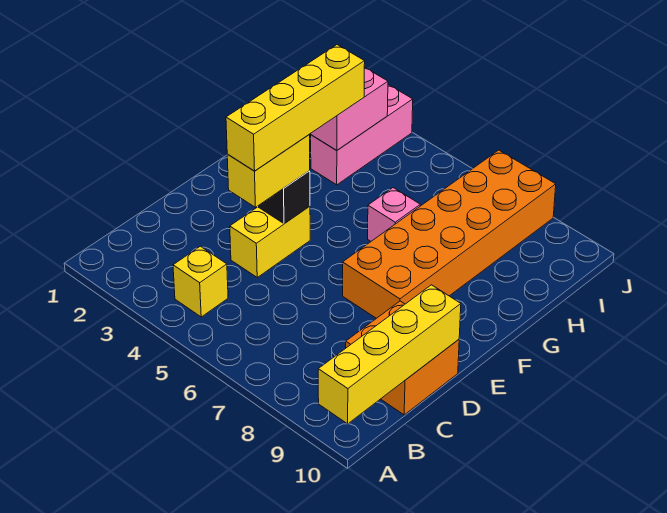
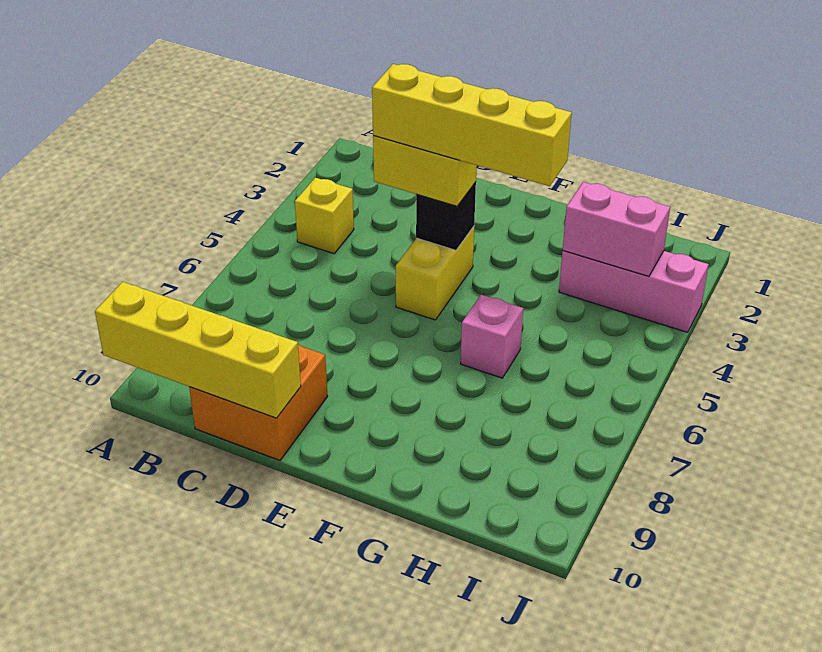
yellow 1x2 brick [230,206,310,277] -> yellow 1x2 brick turned to [396,227,474,320]
orange 2x6 brick [343,150,556,318] -> none

